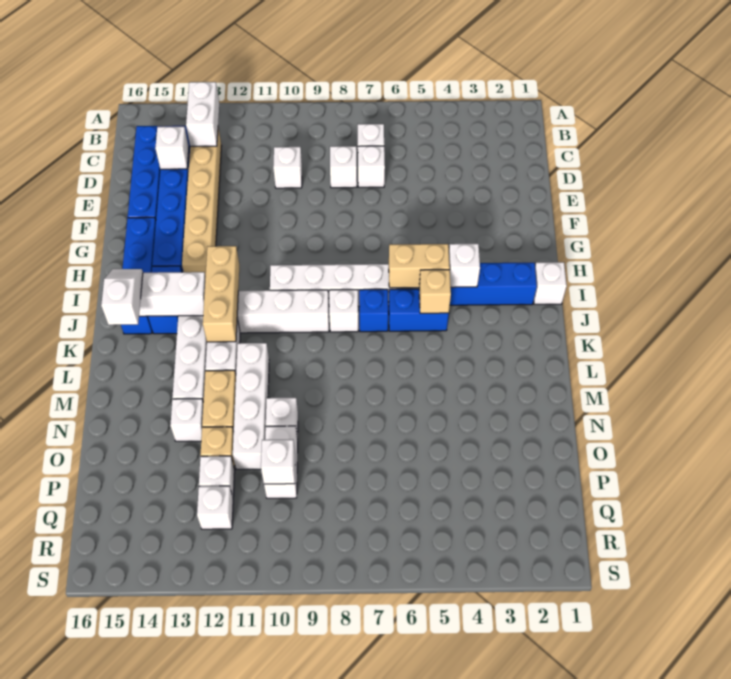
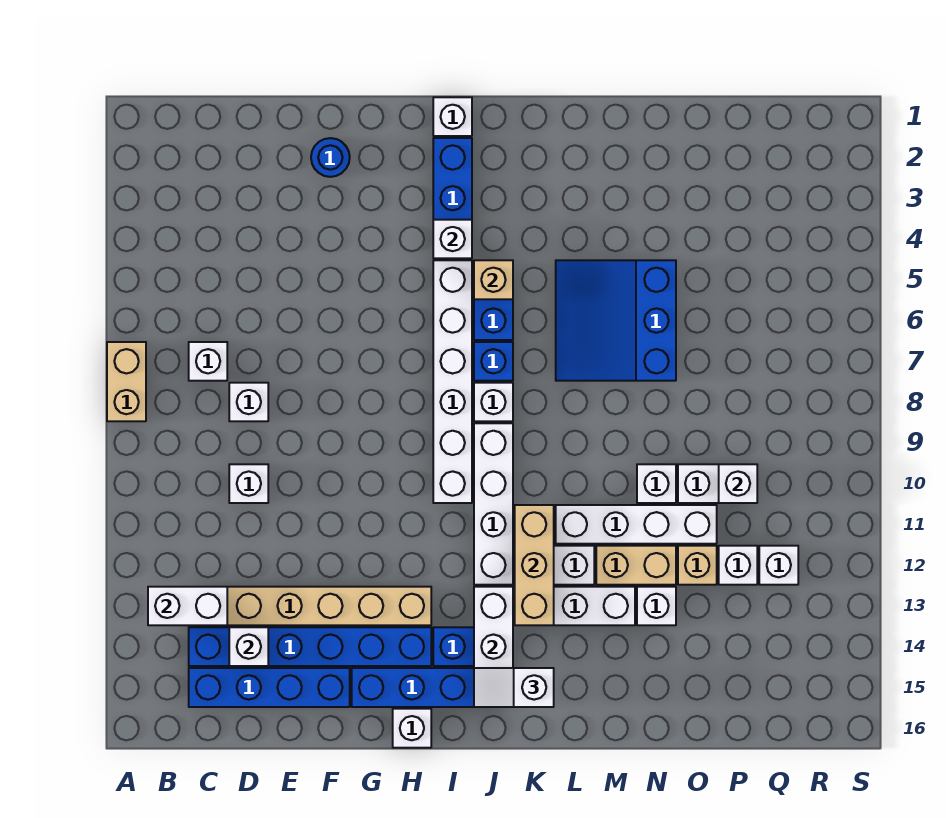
white 1x1 brick [358,146,385,187] -> white 1x1 brick moved to [393,709,431,748]
none -> blue 1x1 round brick [311,138,350,177]
tan 1x2 brick [389,244,450,288] -> tan 1x2 brick moved to [107,342,146,421]
tan 1x3 brick [203,246,239,342] -> tan 1x3 brick turned to [515,505,554,625]
none -> blue 3x3 slope [556,260,676,381]

